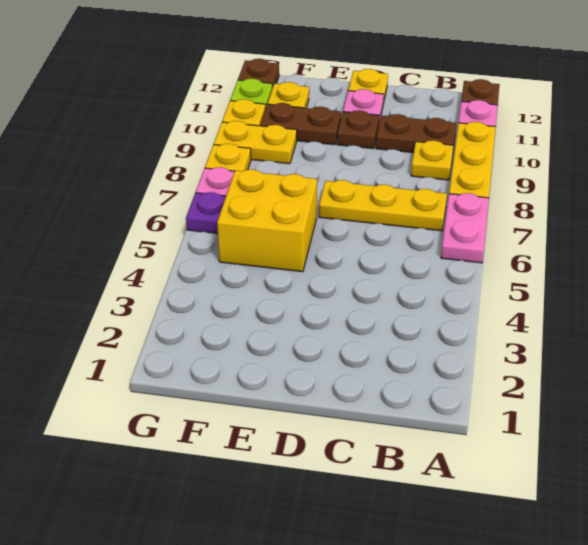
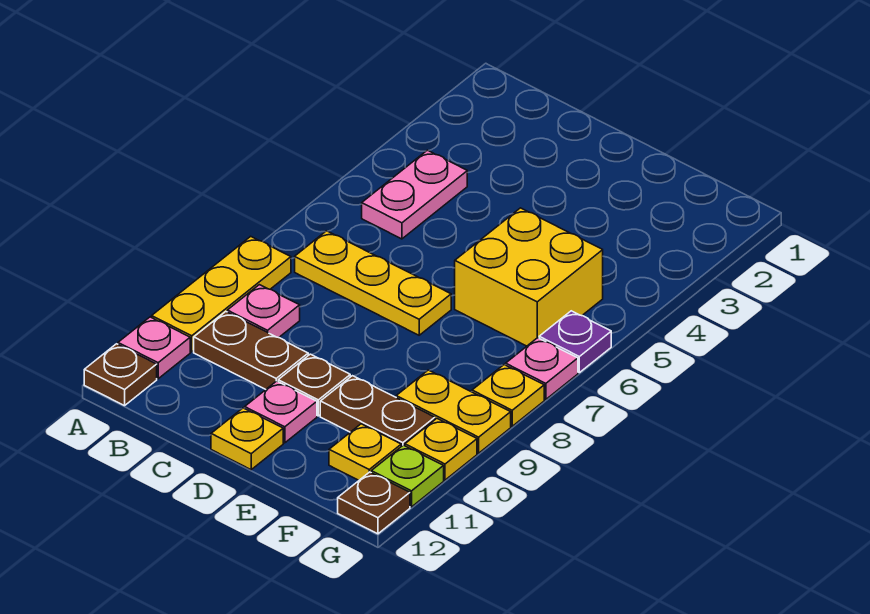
pink 1x2 plate [441,193,489,263] -> pink 1x2 plate moved to [362,150,467,239]
yellow 1x1 plate [411,140,453,180] -> pink 1x1 plate [227,285,300,338]

